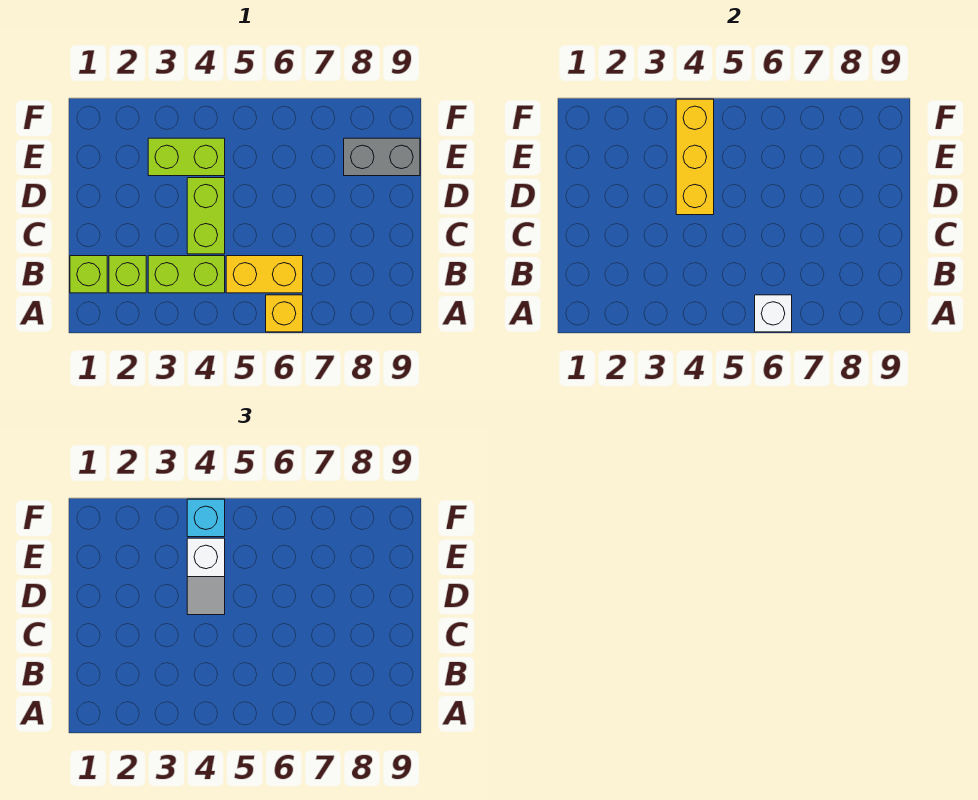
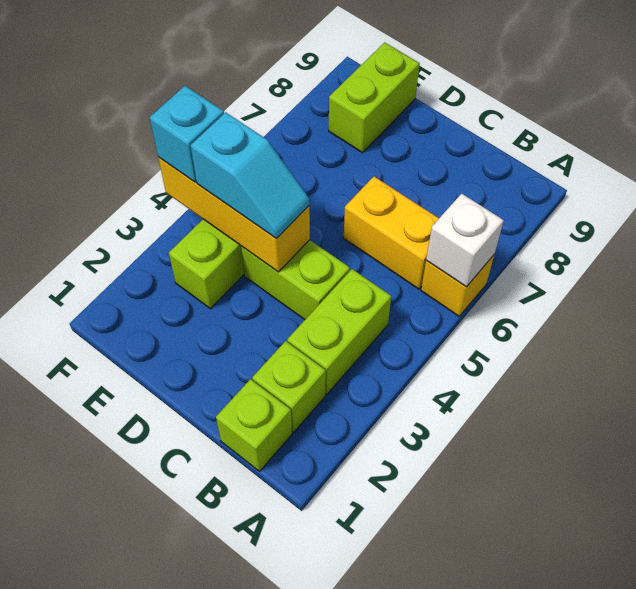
yellow 1x2 brick [226,256,303,293] -> yellow 1x2 brick turned to [344,177,439,289]
white 1x2 slope [187,538,225,615] -> cyan 1x2 slope [191,112,309,239]
grey 1x2 brick [344,138,420,176] -> lime 1x2 brick [329,42,420,153]

